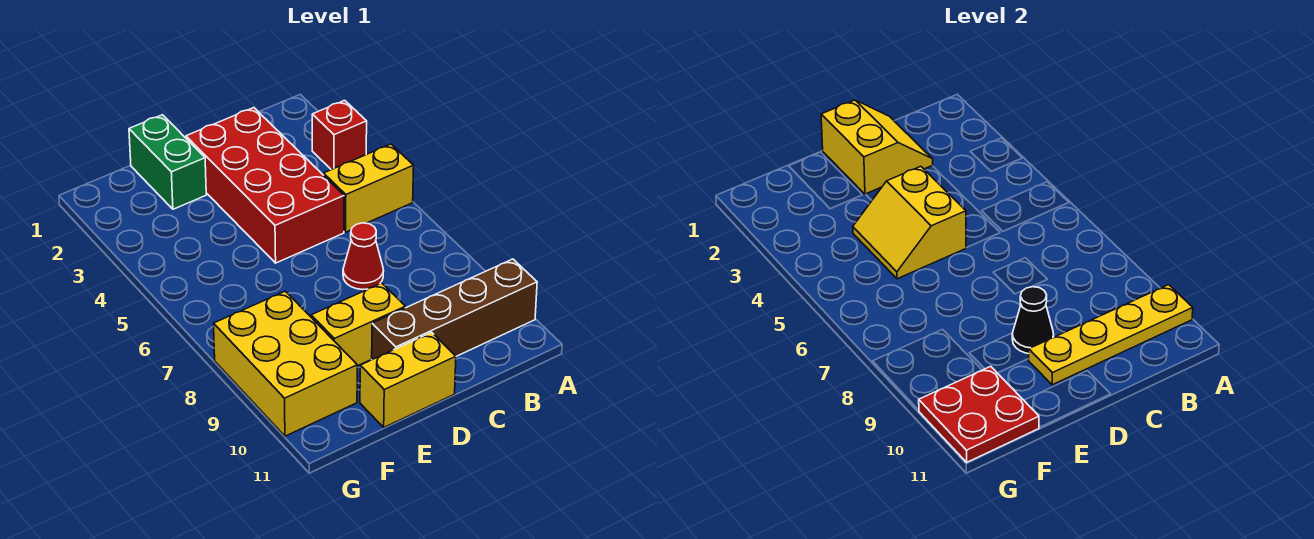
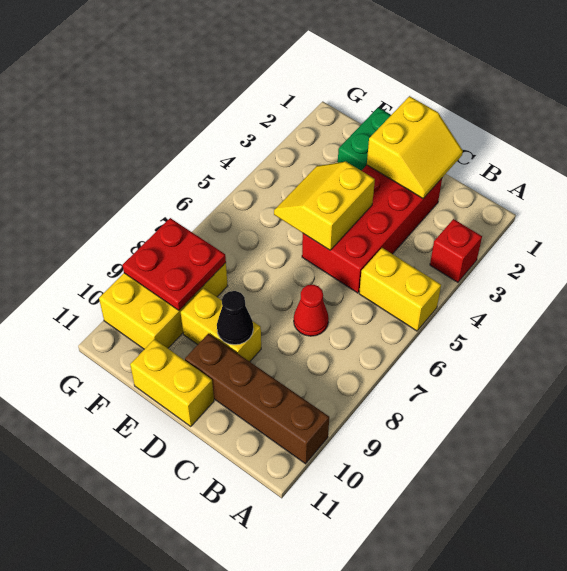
yellow 1x4 plate [1029,285,1193,385] -> none
red 2x2 plate [919,366,1039,462] -> red 2x2 plate moved to [123,218,226,310]

